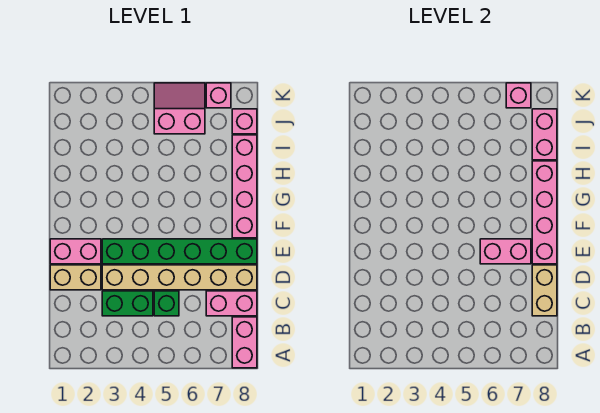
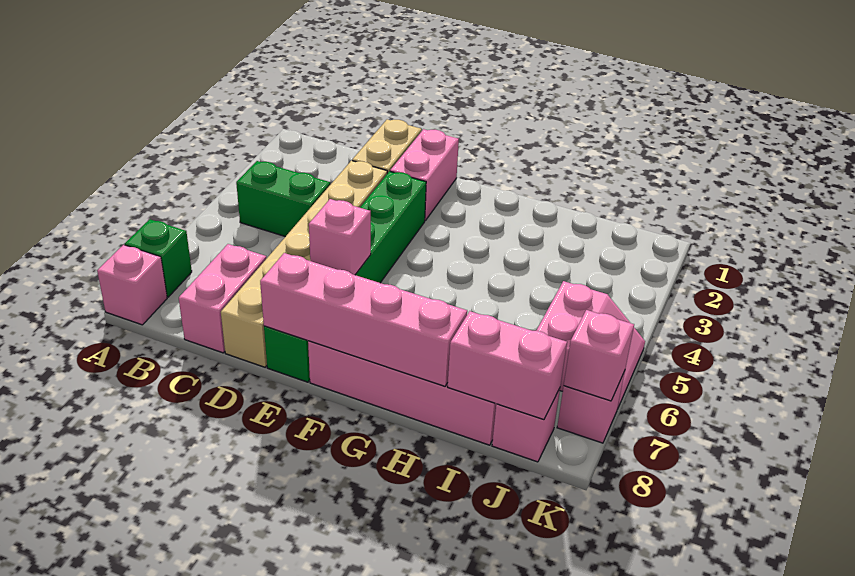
pink 1x2 brick [232,317,257,368] -> pink 1x1 brick [97,245,167,325]
green 1x2 brick [102,291,153,316] -> green 1x2 brick turned to [236,161,330,237]
green 1x1 brick [154,291,179,316] -> green 1x1 brick moved to [125,219,192,297]
tan 1x2 brick [532,265,557,316] -> none
pink 1x2 brick [480,239,531,264] -> pink 1x1 brick [309,199,371,275]

